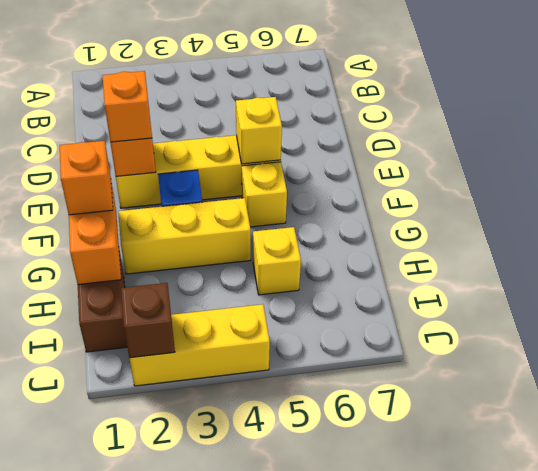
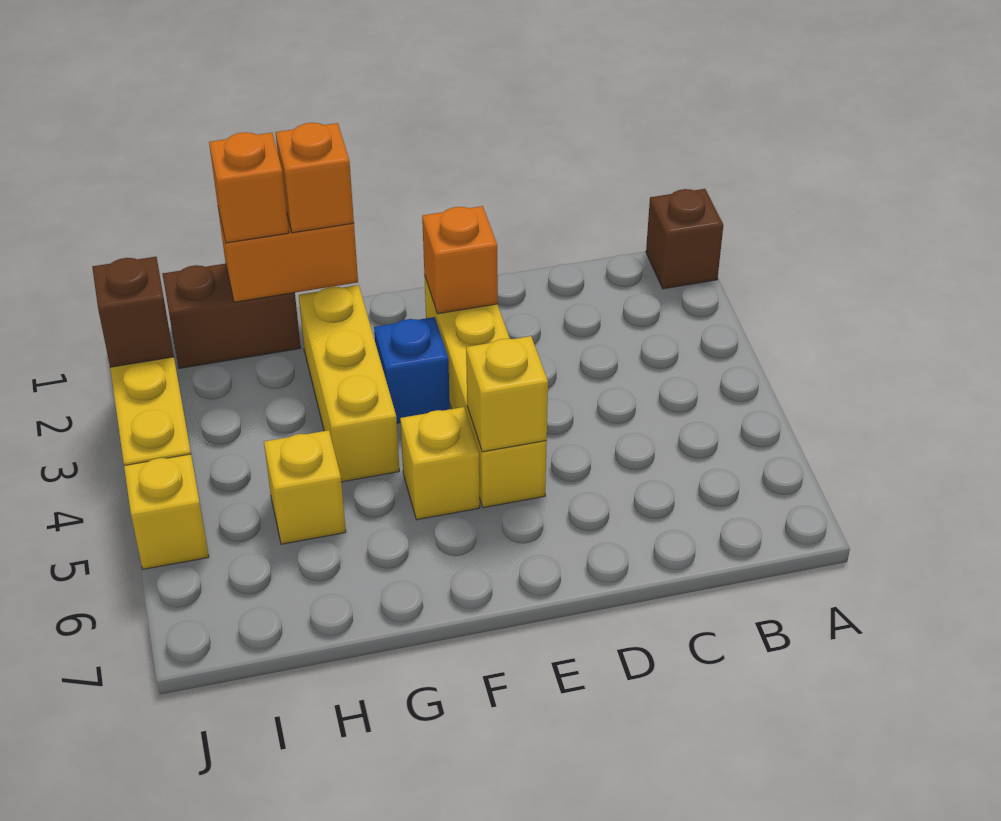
none -> brown 1x1 brick [646,189,723,289]
orange 1x1 brick [102,71,152,142] -> orange 1x1 brick moved to [209,132,289,243]
none -> yellow 1x1 brick [124,454,209,569]

